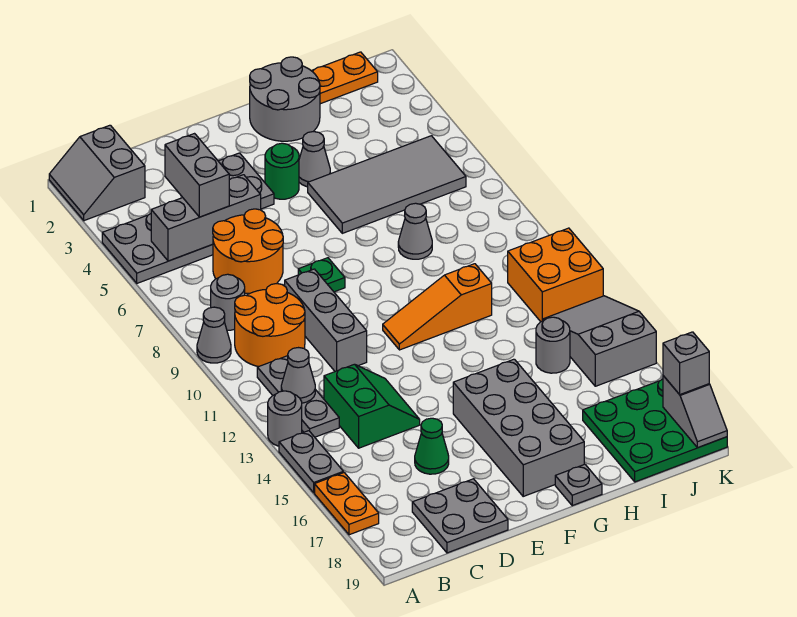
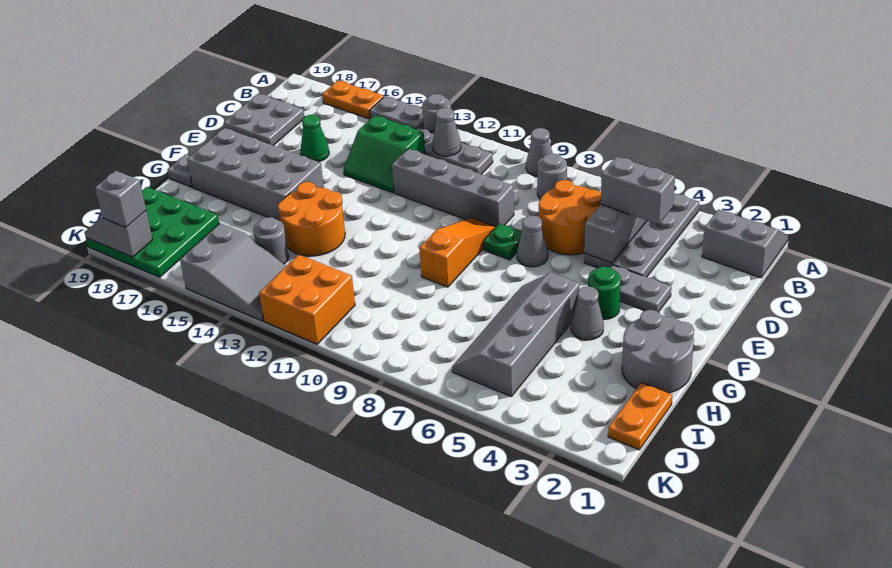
orange 2x2 round brick [235,284,305,367] -> orange 2x2 round brick moved to [278,182,345,256]
grey 1x3 brick [285,269,367,371] -> grey 1x4 brick [392,149,514,226]
orange 1x3 slope [383,264,492,350] -> orange 1x3 slope moved to [419,218,496,287]
grey 2x4 tile [308,136,466,233] -> grey 2x4 slope [452,272,580,396]
grey 1x1 cone [398,203,432,259] -> grey 1x1 cone moved to [517,216,548,267]

